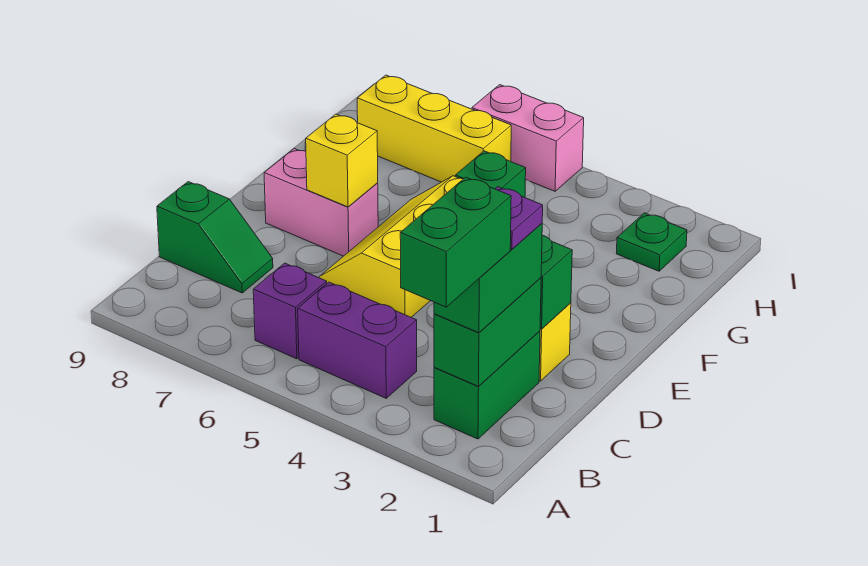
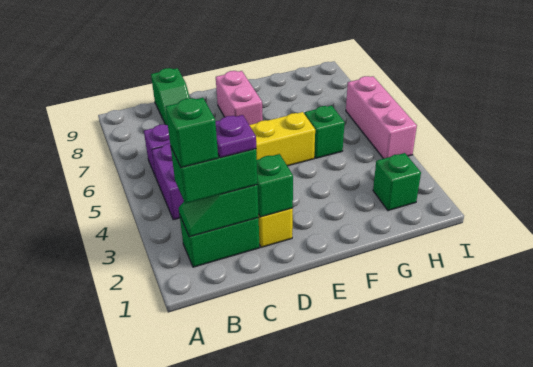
green 1x2 brick [400,177,511,307] -> green 1x1 brick [165,98,218,168]
green 1x2 brick [434,278,541,386] -> green 1x2 slope [179,185,259,237]
yellow 1x1 brick [306,114,378,207] -> none
green 1x1 plate [616,213,687,271] -> green 1x1 brick [373,153,421,211]
yellow 1x3 brick [357,75,511,182] -> none
pink 1x2 brick [472,85,584,191] -> pink 1x3 brick [346,76,417,159]

